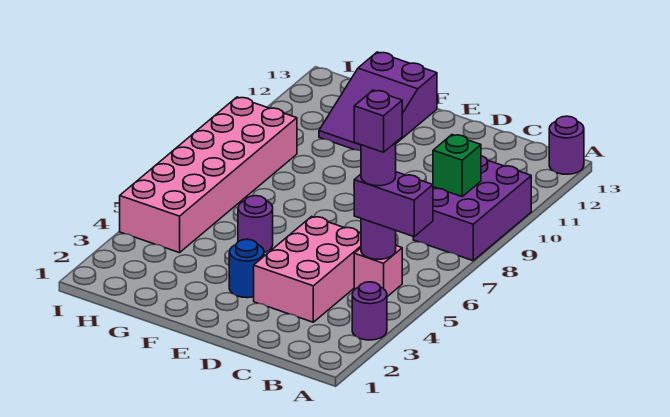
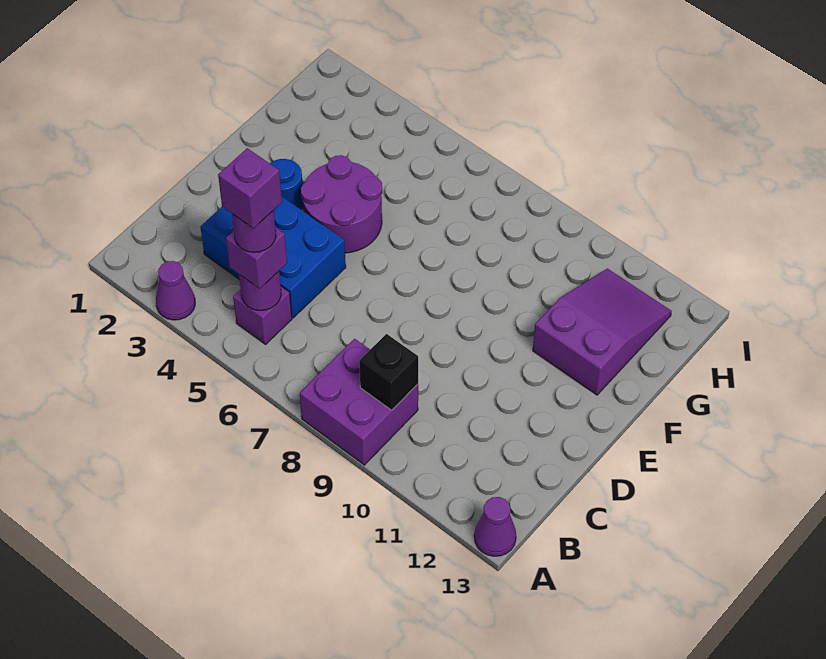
purple 1x1 round brick [352,282,387,340] -> purple 1x1 cone [156,261,195,320]
purple 1x2 brick [354,172,433,237] -> purple 1x1 brick [226,227,287,289]
purple 2x3 brick [413,156,531,261] -> purple 2x2 brick [300,339,418,465]
purple 1x1 round brick [549,116,584,174] -> purple 1x1 cone [474,497,516,556]
pink 1x1 brick [354,246,402,297] -> purple 1x1 brick [233,286,292,344]
green 1x1 brick [433,135,481,197] -> black 1x1 brick [359,334,418,410]
pink 2x3 brick [254,216,361,322] -> blue 2x3 brick [200,196,346,318]
purple 1x1 round brick [238,196,273,252] -> purple 2x2 round brick [301,155,382,253]
purple 2x3 slope [319,52,437,151] -> purple 2x3 slope turned to [533,269,672,395]
pink 2x6 brick [120,97,297,253] -> none

